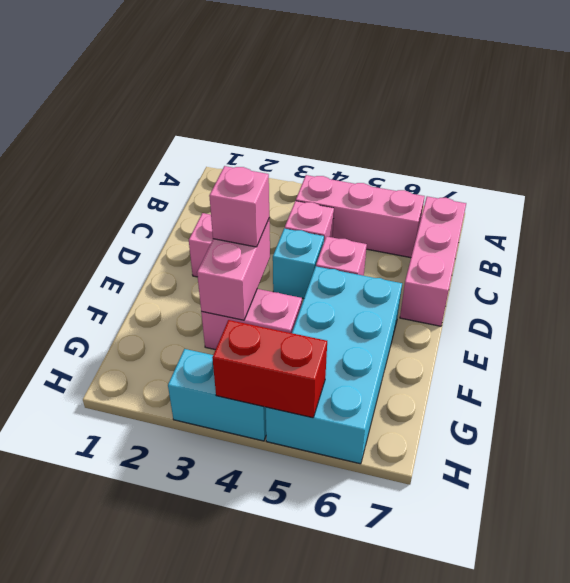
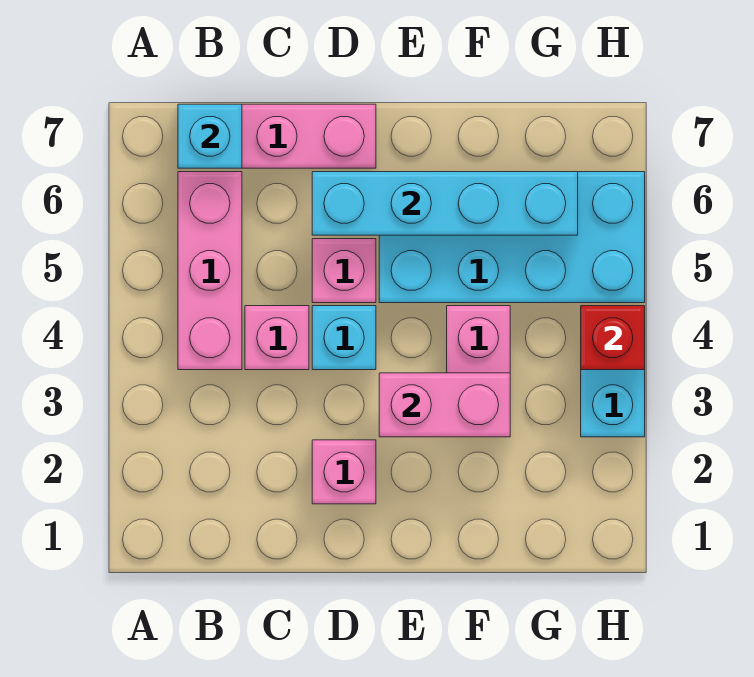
none -> cyan 1x1 brick [178,104,242,168]
none -> cyan 1x4 brick [312,172,578,235]
pink 1x1 brick [209,166,269,247] -> none
red 1x2 brick [212,320,327,418] -> red 1x1 brick [581,306,645,370]

